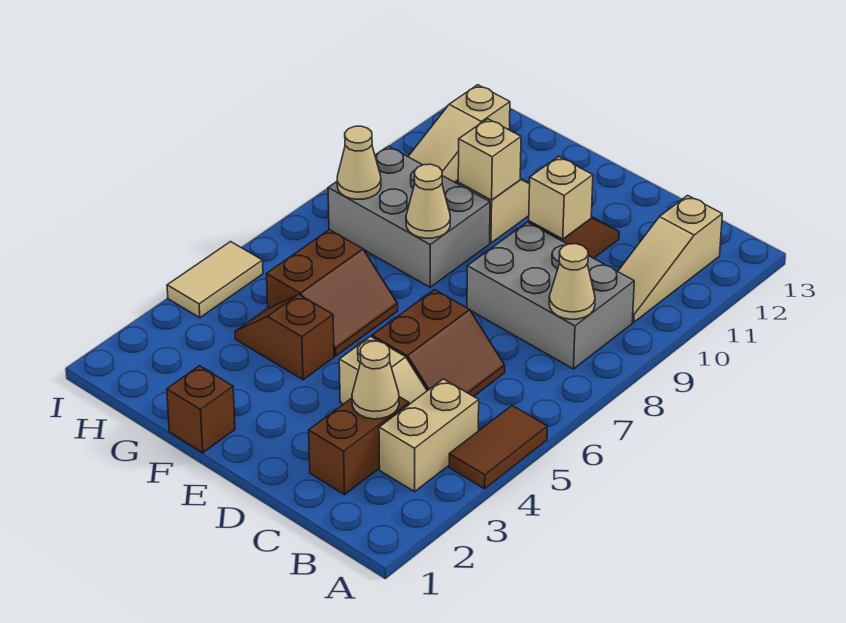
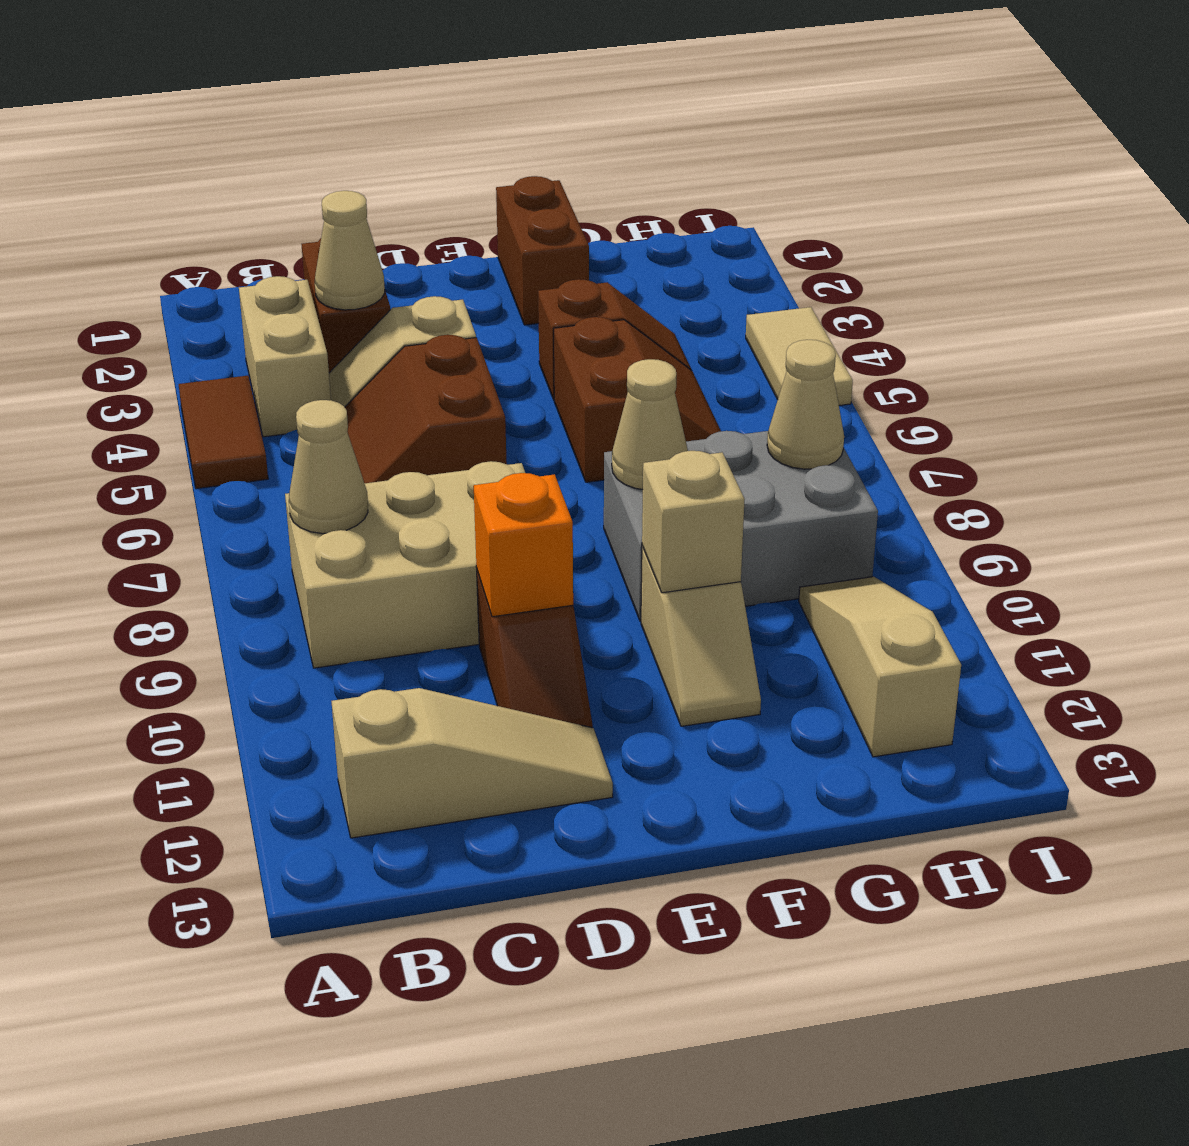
grey 2x3 brick [467,222,634,369] -> tan 2x3 brick [285,461,525,668]
tan 1x3 slope [618,195,722,322] -> tan 1x3 slope turned to [332,688,613,838]
tan 1x1 brick [529,156,593,239] -> orange 1x1 brick [474,473,573,617]
brown 1x1 brick [167,366,235,453] -> brown 1x2 brick [496,176,589,325]
brown 2x2 slope [267,230,398,356] -> brown 2x2 slope turned to [554,317,721,482]

